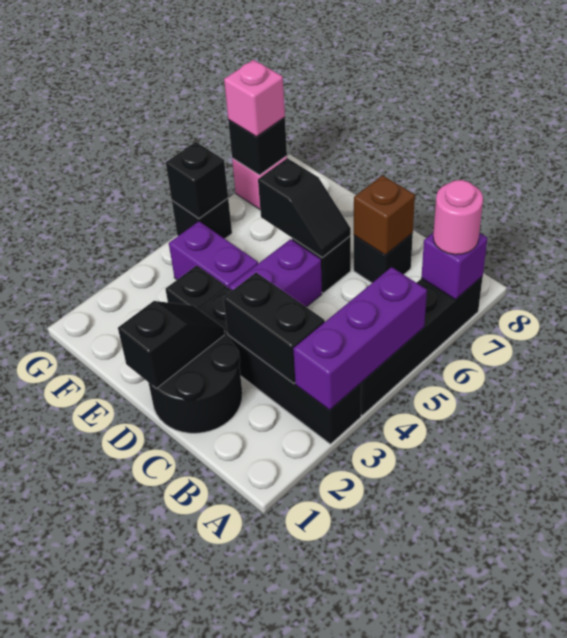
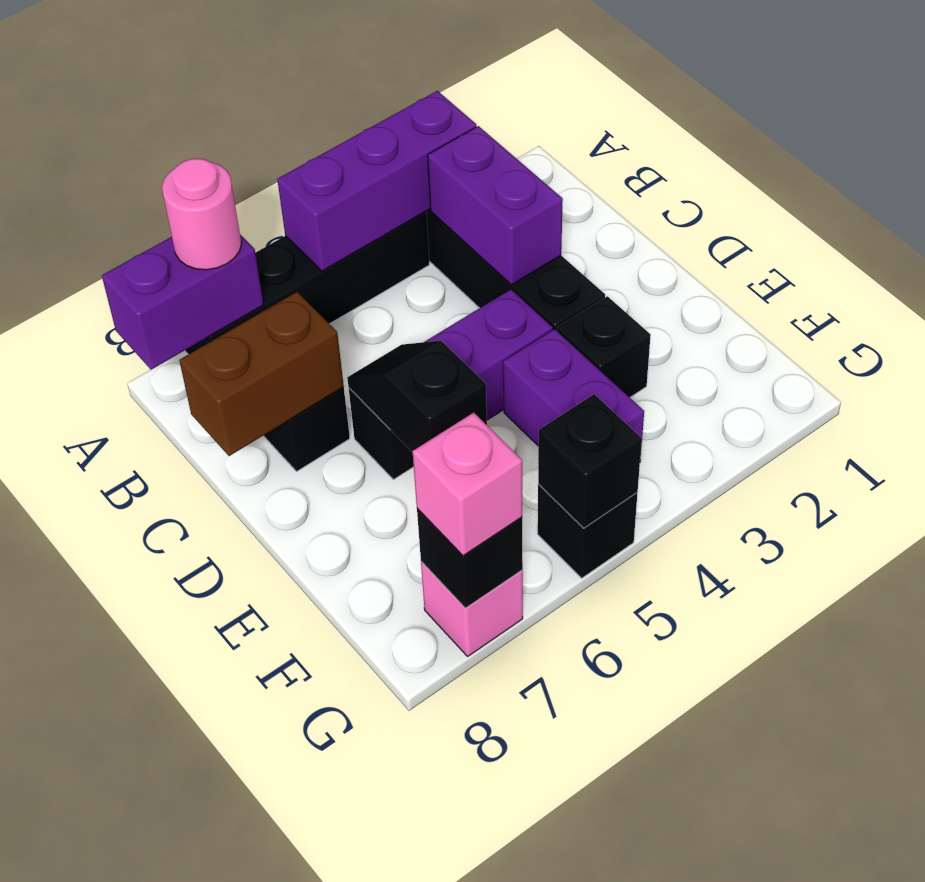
purple 1x1 brick [421,232,487,300] -> purple 1x2 brick [102,235,264,370]
black 1x2 brick [223,273,325,383] -> purple 1x2 brick [428,126,563,285]
black 2x2 round brick [148,335,242,433] -> none
brown 1x1 brick [354,175,415,255] -> brown 1x2 brick [179,292,344,456]
black 1x2 slope [118,301,225,389] -> none

